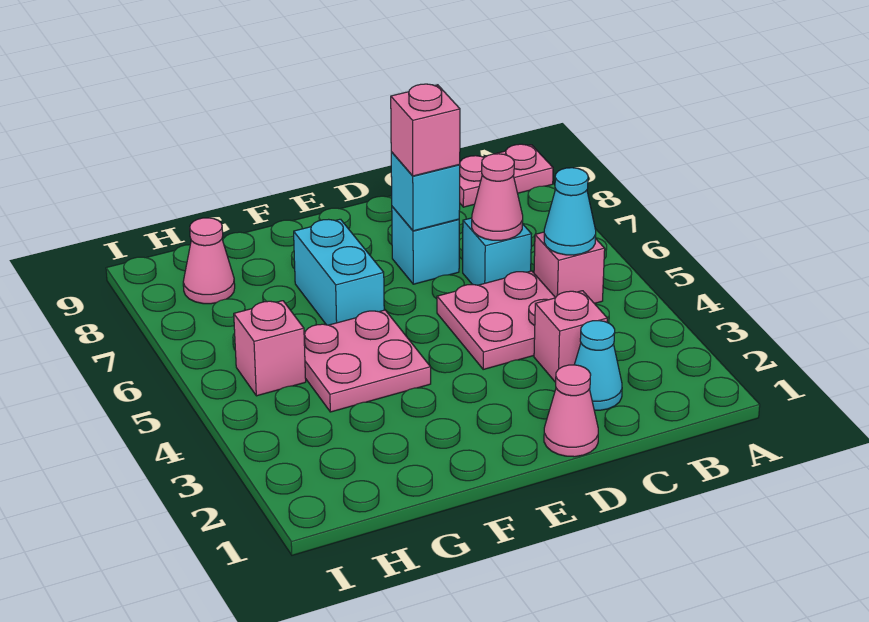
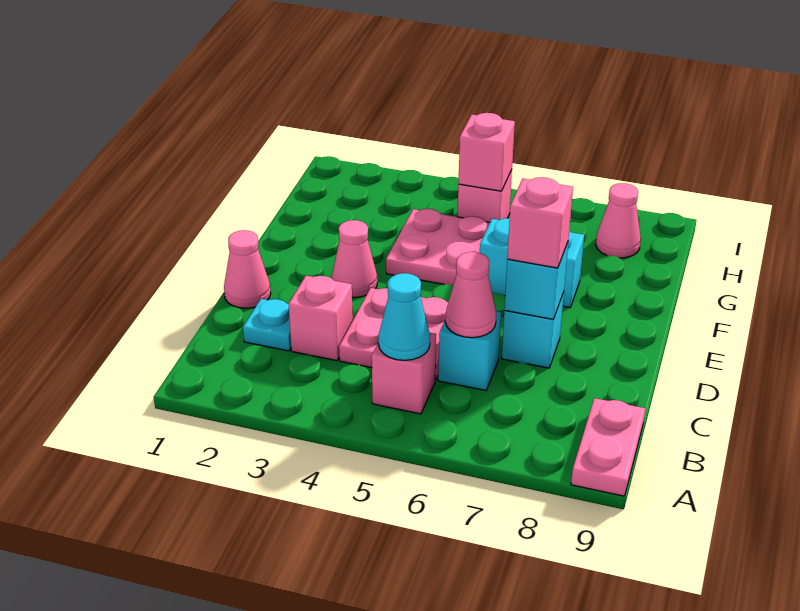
cyan 1x1 cone [574,321,622,410] -> cyan 1x1 plate [243,299,291,351]
none -> pink 1x1 cone [332,220,377,297]
none -> pink 1x1 brick [458,113,515,191]

